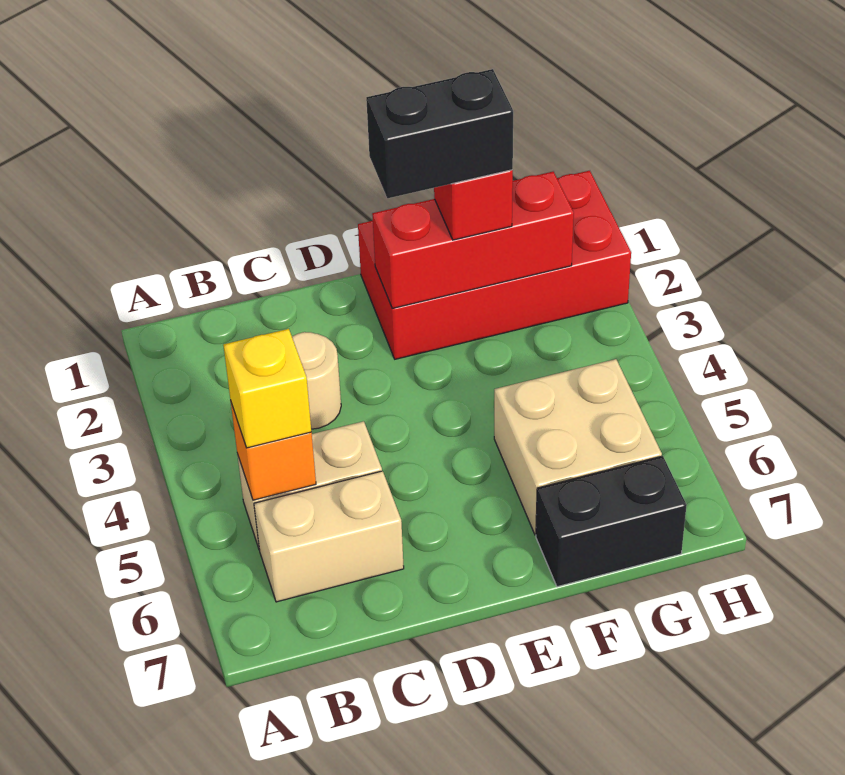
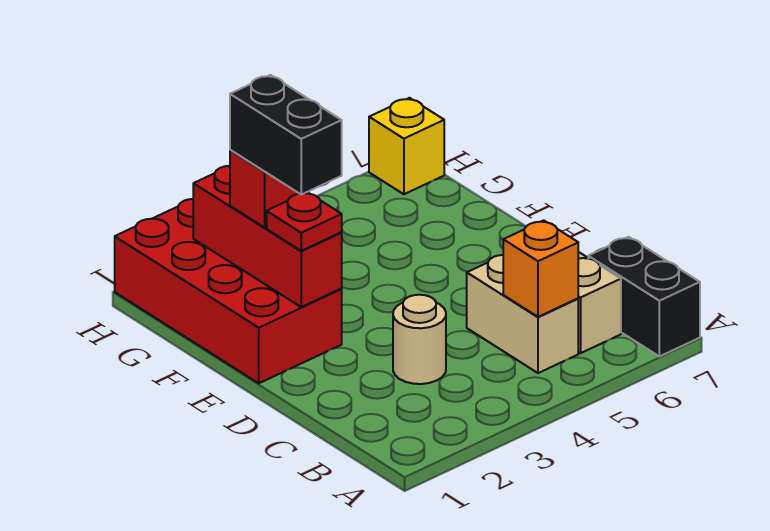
yellow 1x1 brick [223,329,311,448] -> yellow 1x1 brick moved to [369,98,444,194]
none -> red 1x1 plate [267,192,342,251]
tan 2x2 brick [494,359,662,535] -> none
black 1x2 brick [536,456,687,587] -> black 1x2 brick moved to [588,237,700,356]

